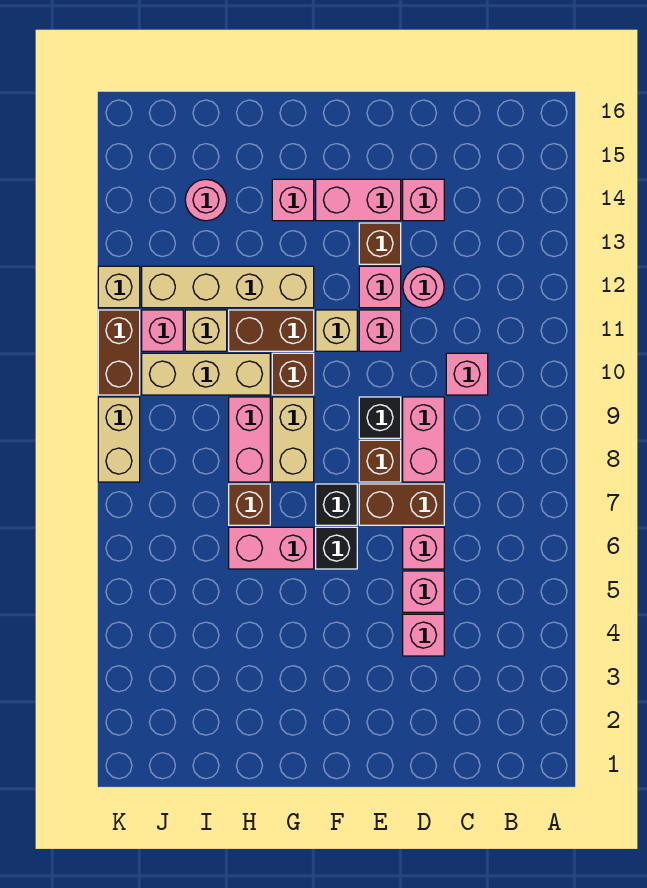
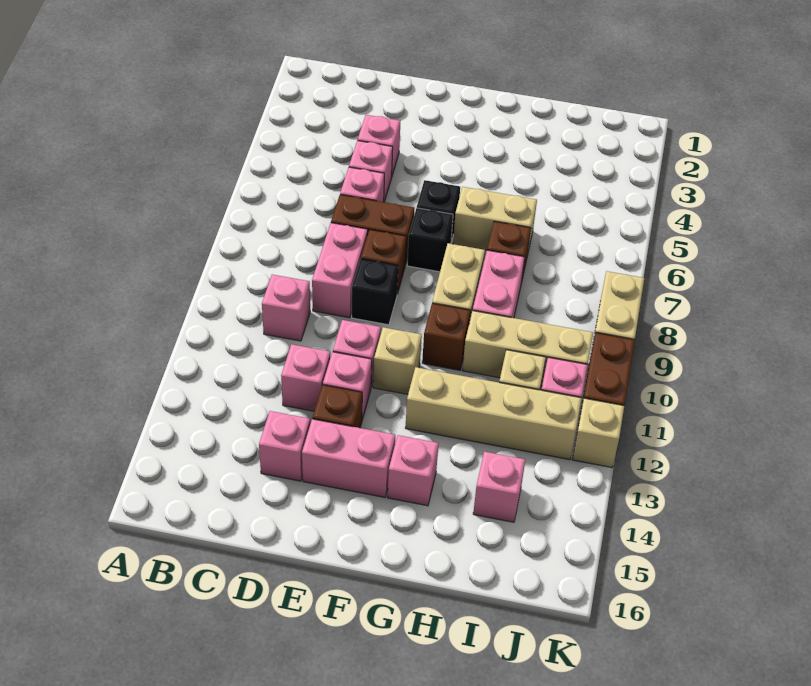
pink 1x1 round brick [403,266,444,308] -> pink 1x1 brick [281,344,330,411]
pink 1x2 brick [229,527,314,569] -> tan 1x2 brick [453,187,537,251]
brown 1x2 brick [229,310,314,351] -> none
pink 1x1 round brick [185,179,227,221] -> pink 1x1 brick [473,452,525,522]

